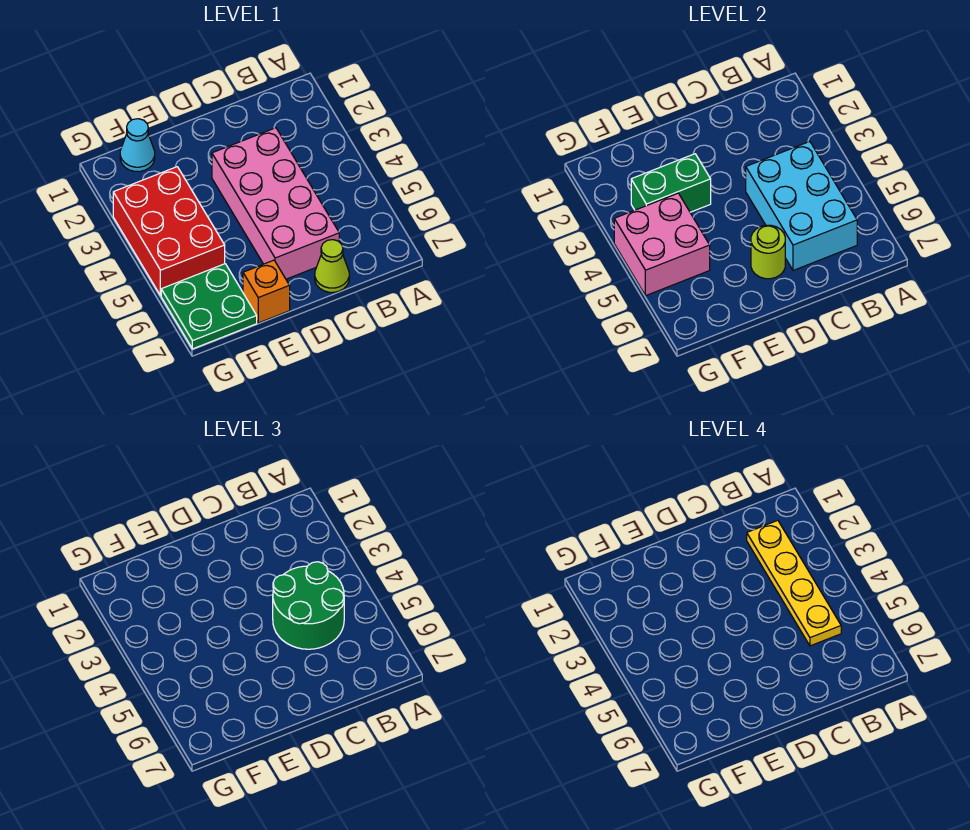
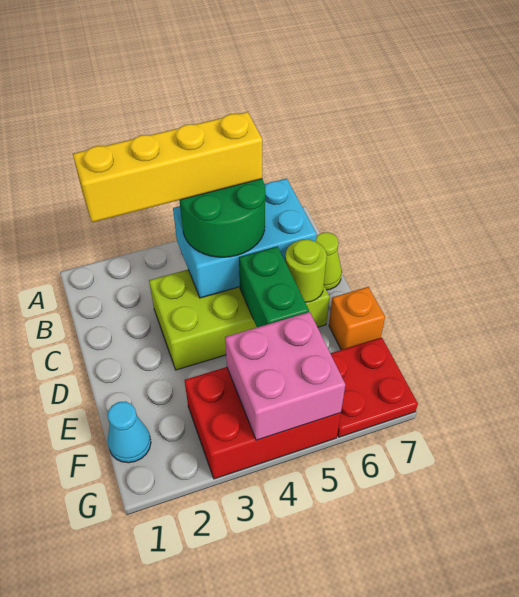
yellow 1x4 plate [747,520,841,646] -> yellow 1x4 brick [73,112,262,222]
pink 2x4 brick [212,128,339,279] -> lime 2x4 brick [149,270,329,370]
green 1x2 brick [631,154,711,212] -> green 1x2 brick moved to [239,246,309,327]
green 2x2 plate [161,264,257,349] -> red 2x2 plate [331,338,418,437]

